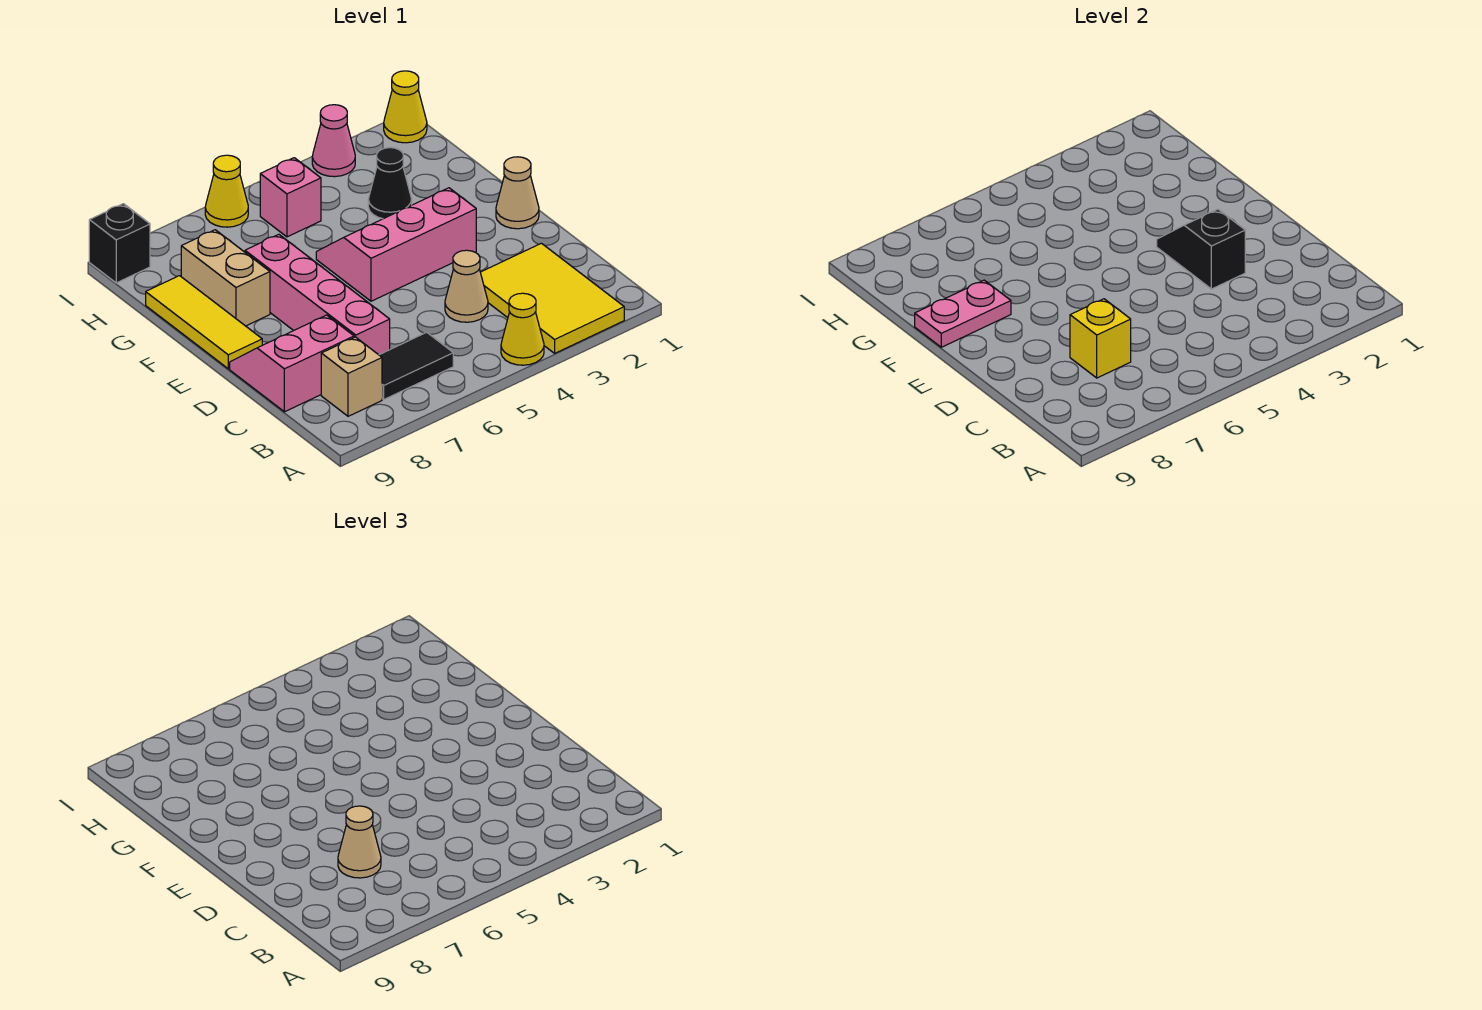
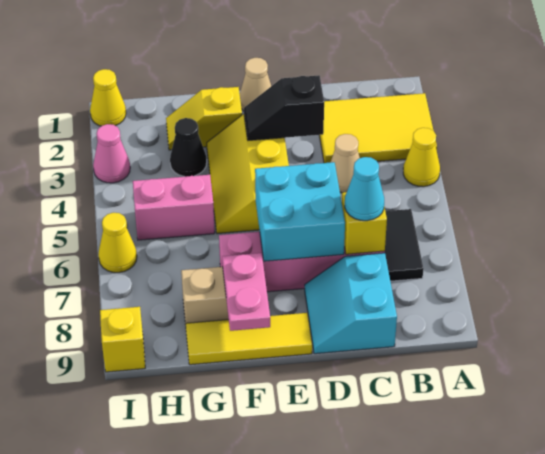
tan 1x1 brick [321,337,382,416] -> none
tan 1x1 cone [338,806,381,878] -> cyan 1x1 cone [345,157,384,221]
pink 2x2 slope [230,315,354,412] -> cyan 2x2 slope [305,253,397,354]
none -> cyan 2x2 brick [255,162,345,261]
pink 2x3 slope [316,188,476,301] -> yellow 2x3 slope [207,114,289,234]
none -> yellow 1x2 slope [166,87,242,150]
pink 1x1 brick [260,158,321,237] -> pink 1x2 brick [133,175,215,240]
black 1x1 brick [89,204,150,283] -> yellow 1x1 brick [100,307,145,372]

